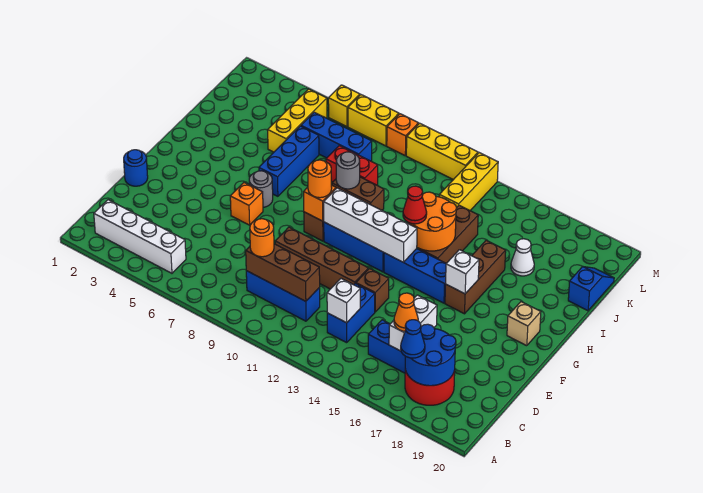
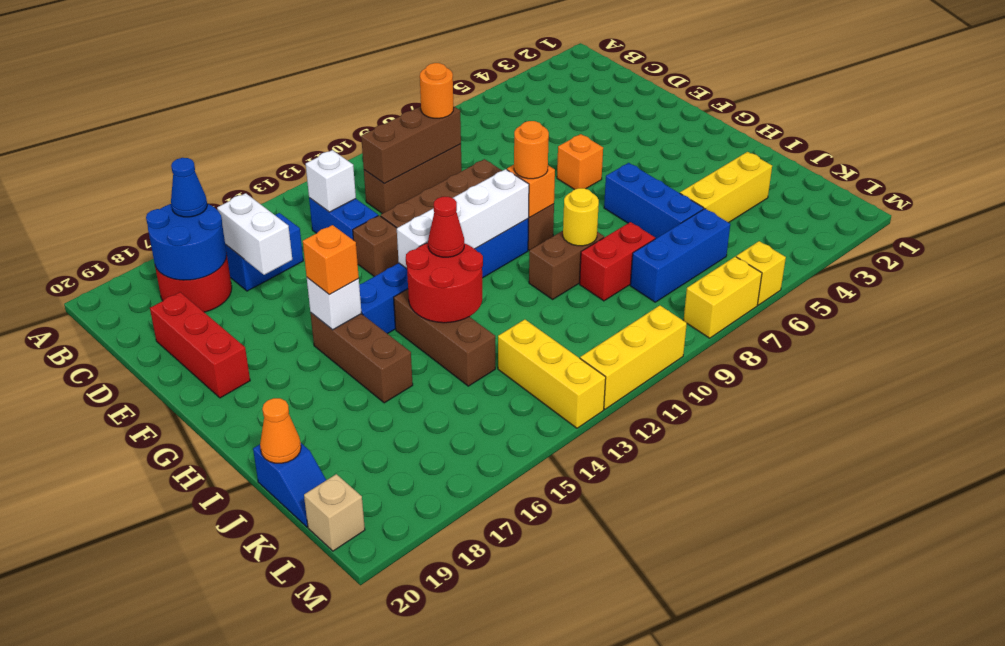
white 1x4 brick [94,200,186,273] -> none
blue 1x3 brick [246,271,320,321] -> brown 1x3 brick [364,144,462,214]
orange 1x1 cone [394,293,418,331] -> orange 1x1 cone moved to [260,398,301,463]
none -> red 1x3 brick [150,292,250,398]
blue 1x1 round brick [124,150,148,186] -> none
grey 1x1 round brick [249,171,273,207] -> none
tan 1x1 brick [507,302,541,346] -> tan 1x1 brick moved to [304,474,365,551]
orange 2x2 round brick [408,192,457,251] -> red 2x2 round brick [406,243,483,323]
grey 1x1 round brick [336,152,360,189] -> yellow 1x1 round brick [563,188,599,246]
yellow 1x3 brick [268,89,327,152] -> yellow 1x3 brick turned to [680,152,772,223]
white 1x1 cone [511,239,534,276] -> none
orange 1x1 brick [387,114,419,155] -> orange 1x1 brick moved to [303,225,359,295]

